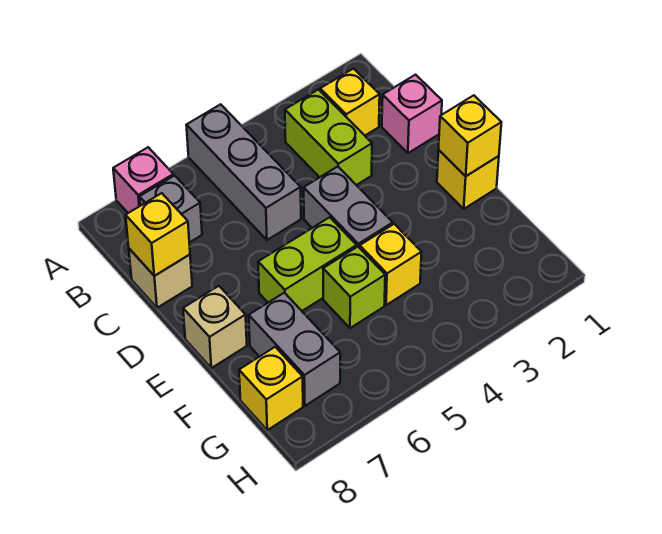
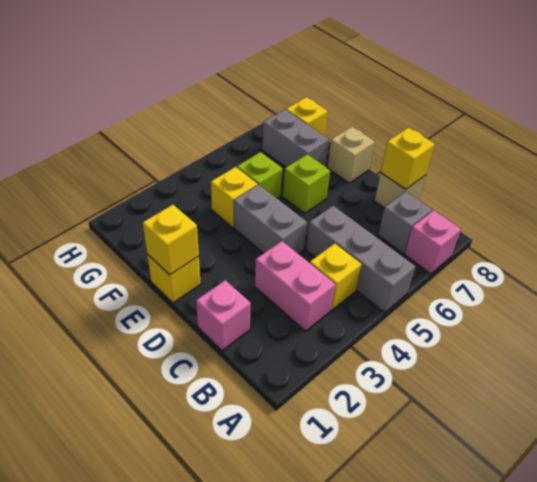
yellow 1x1 brick [320,69,380,135] -> yellow 1x1 brick moved to [310,244,361,310]
lime 1x2 brick [285,90,372,185] -> pink 1x2 brick [255,241,335,331]
lime 1x2 brick [258,217,357,311] -> lime 1x1 brick [283,154,330,213]

